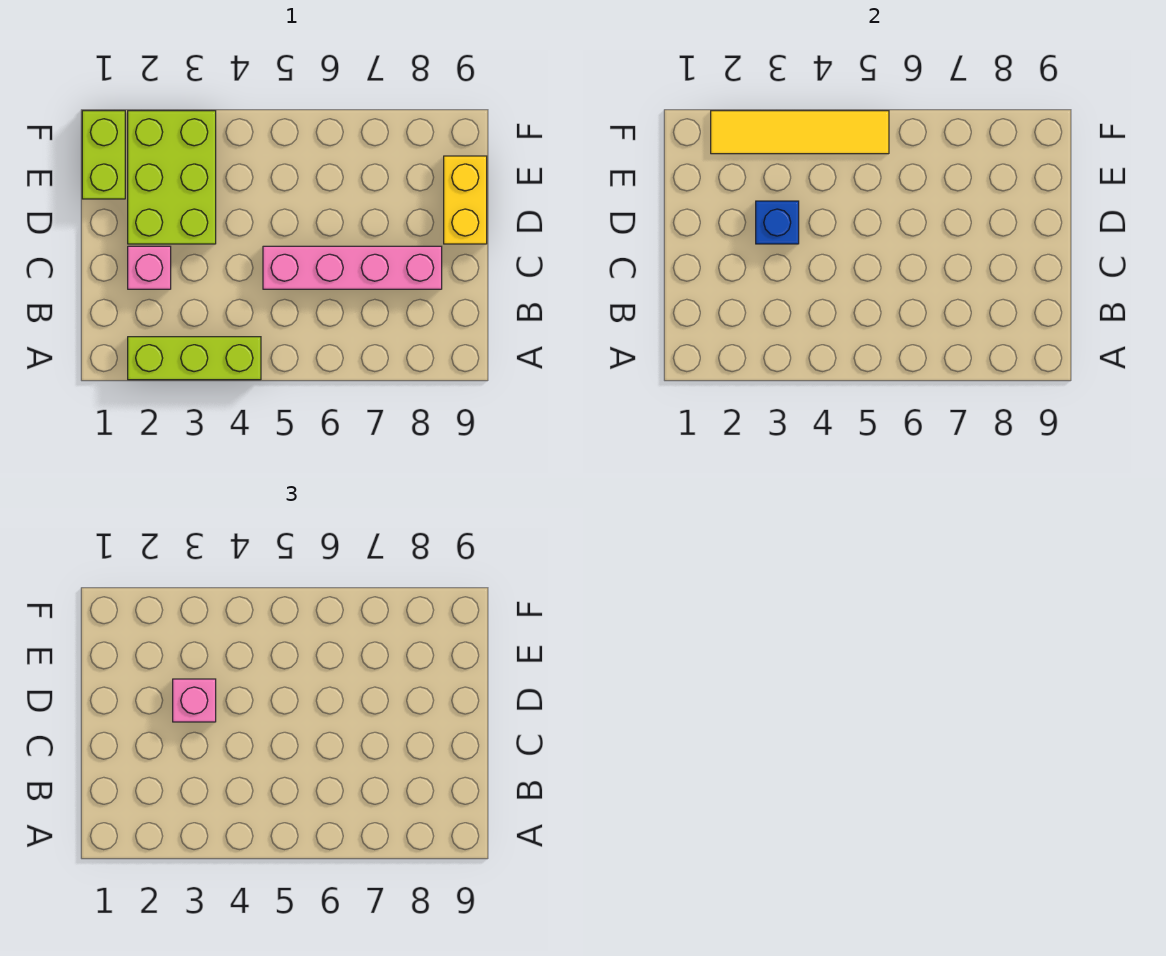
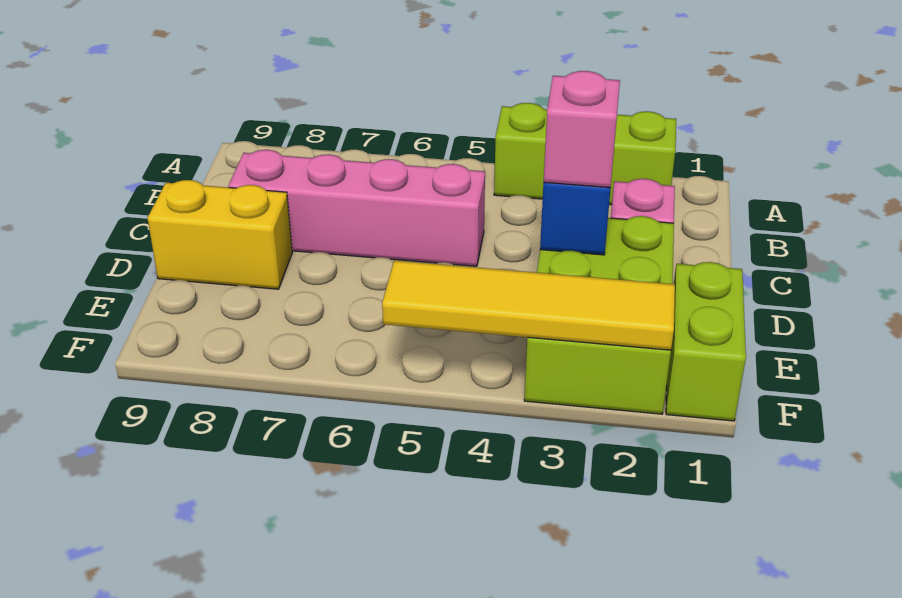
yellow 1x2 brick [444,156,487,244] -> yellow 1x2 brick turned to [147,180,292,289]

